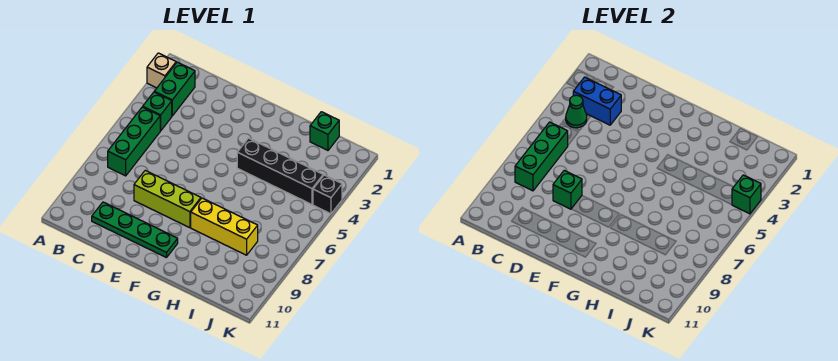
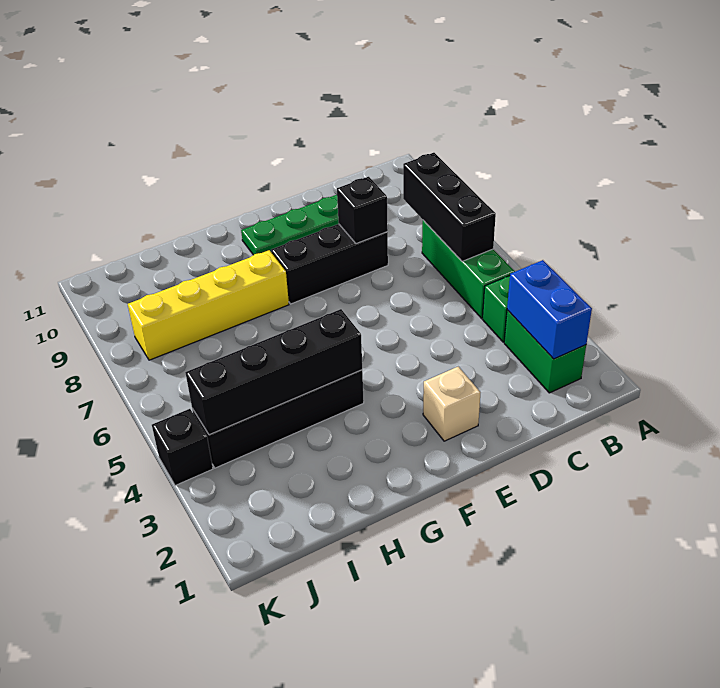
tan 1x1 brick [147,53,176,88] -> tan 1x1 brick moved to [423,367,481,441]
blue 1x2 brick [573,77,621,125] -> blue 1x2 brick turned to [507,260,592,359]
green 1x1 cone [566,95,587,128] -> none
green 1x3 brick [515,122,568,191] -> black 1x3 brick [403,153,496,261]
lime 1x3 brick [134,170,201,228] -> black 1x3 brick [271,224,388,304]
green 1x1 brick [553,170,582,209] -> black 1x1 brick [337,177,388,244]
none -> black 1x4 brick [185,309,362,435]
yellow 1x3 brick [191,198,258,255] -> yellow 1x4 brick [128,250,289,360]
green 1x1 brick [310,112,339,150] -> none
green 1x1 brick [732,175,761,214] -> none

